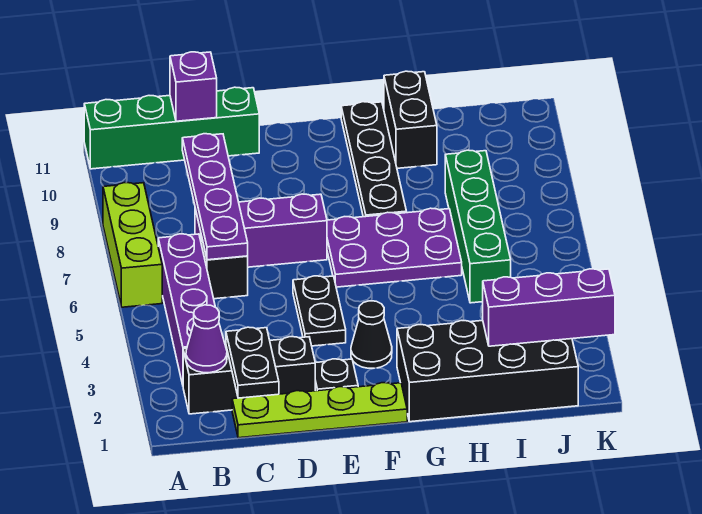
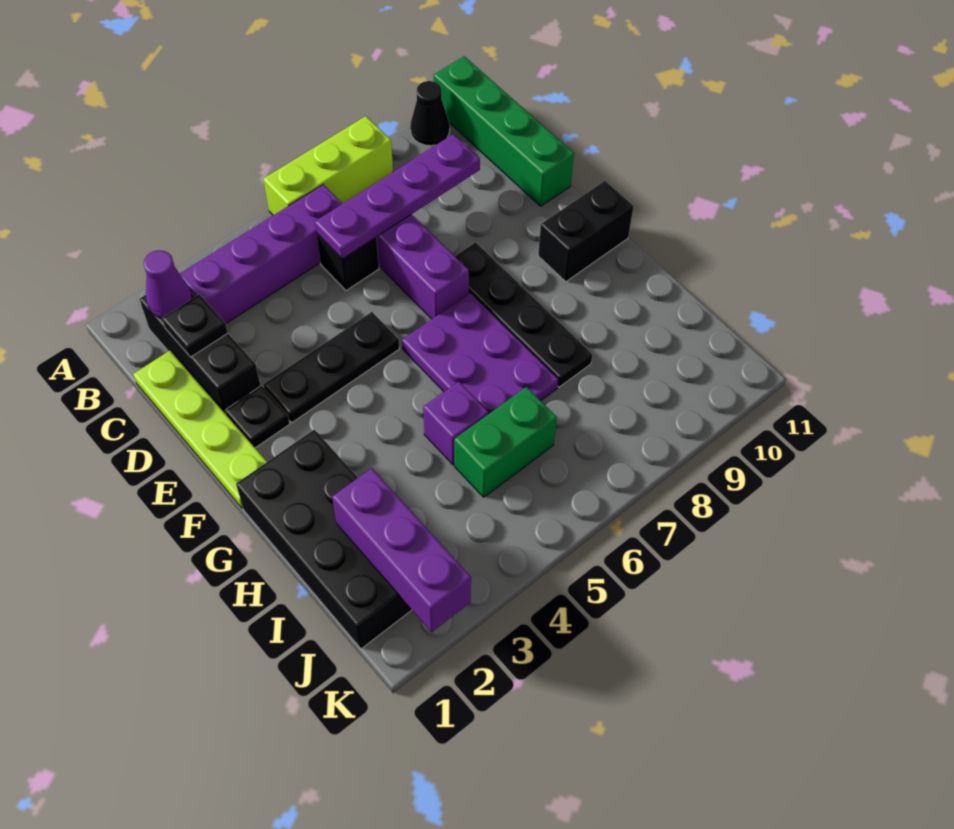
black 1x2 plate [226,327,279,398] -> black 1x1 plate [162,294,228,357]
purple 1x1 brick [170,52,217,121] -> purple 1x1 brick moved to [423,382,488,465]
black 1x2 plate [293,276,346,346] -> black 1x3 plate [264,312,399,422]
black 1x1 cone [351,301,392,368] -> black 1x1 cone moved to [410,81,450,146]
black 1x4 plate [341,102,407,217] -> black 1x4 plate turned to [455,242,592,387]
black 1x2 brick [384,71,437,168] -> black 1x2 brick moved to [538,181,634,282]
green 1x4 brick [445,150,511,303] -> green 1x2 brick [454,387,557,497]

